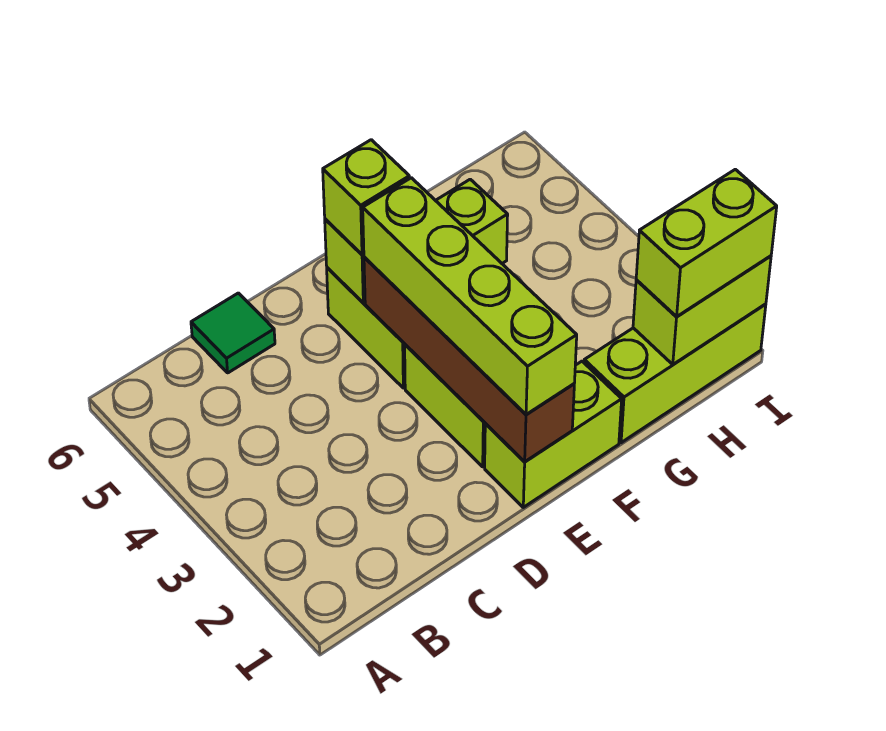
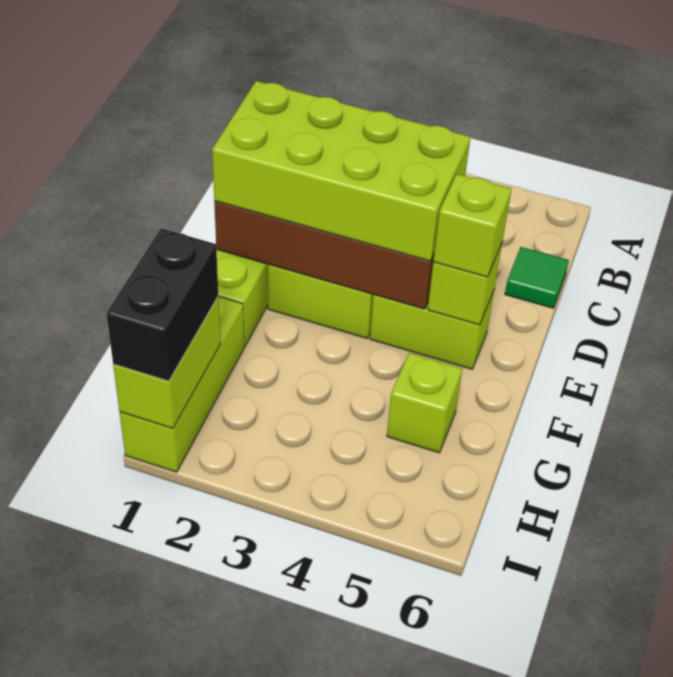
lime 1x4 brick [363,178,577,414] -> lime 2x4 brick [212,81,470,261]
lime 1x2 brick [636,169,777,316] -> black 1x2 brick [106,228,218,381]

